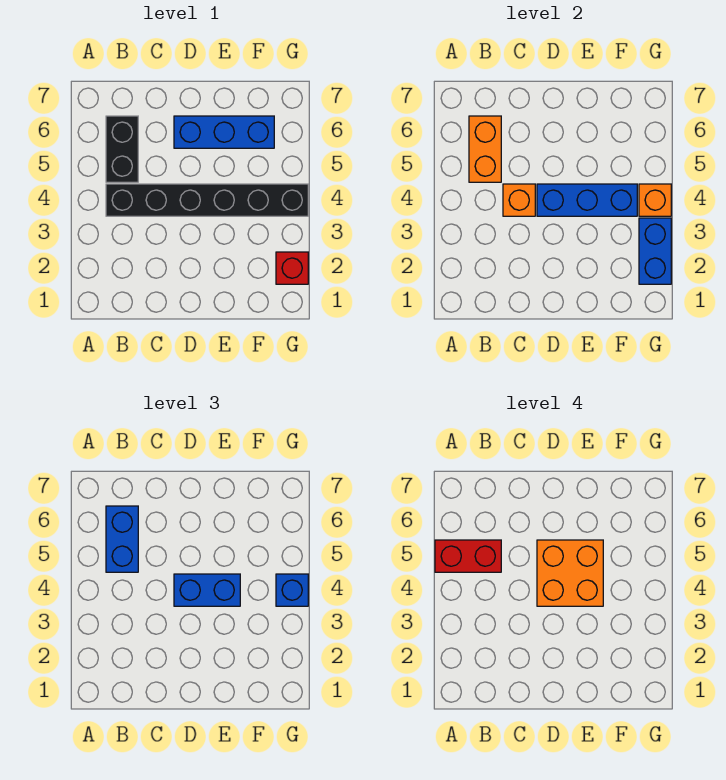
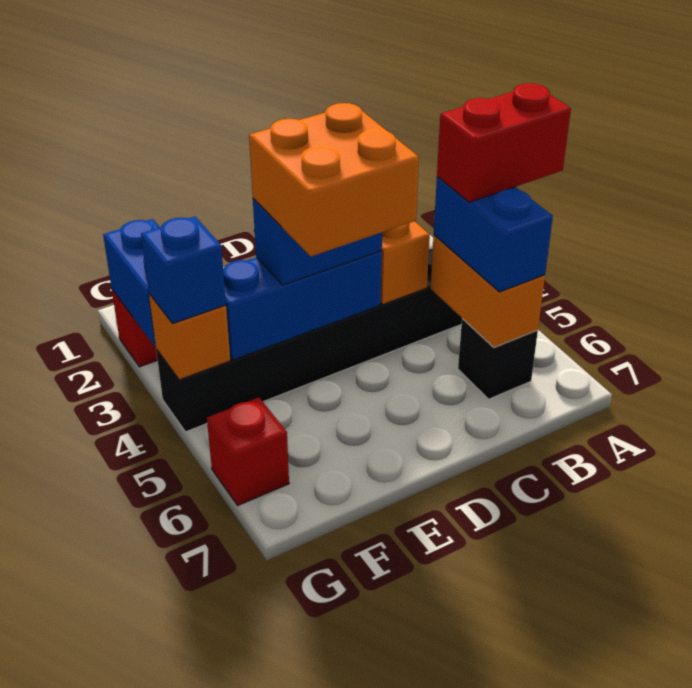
black 1x2 brick [106,116,138,182] -> black 1x1 brick [458,319,538,399]
blue 1x3 brick [174,116,274,148] -> none
none -> red 1x1 brick [207,397,289,505]

